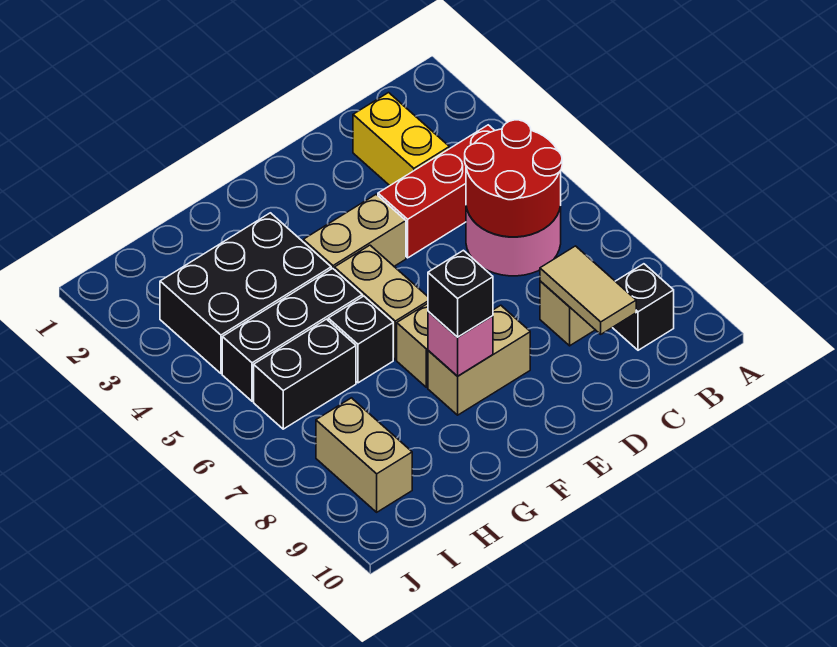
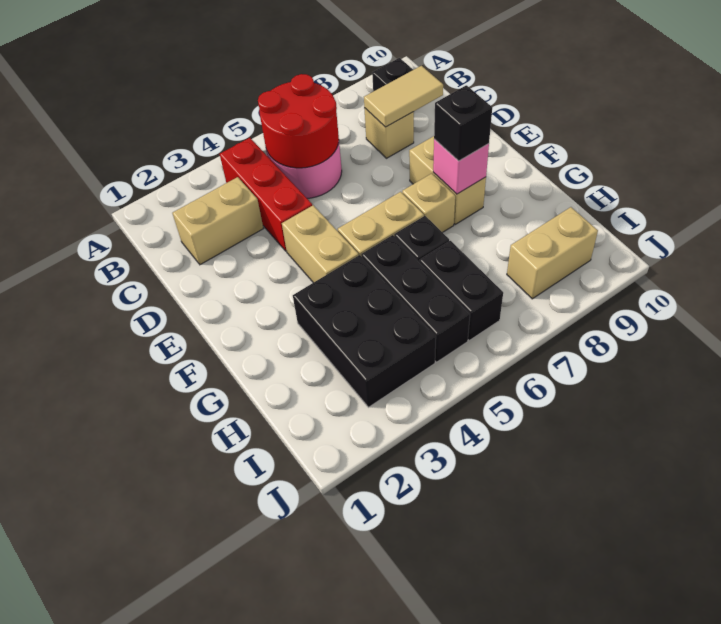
yellow 1x2 brick [353,93,449,186] -> tan 1x2 brick [173,177,263,265]

